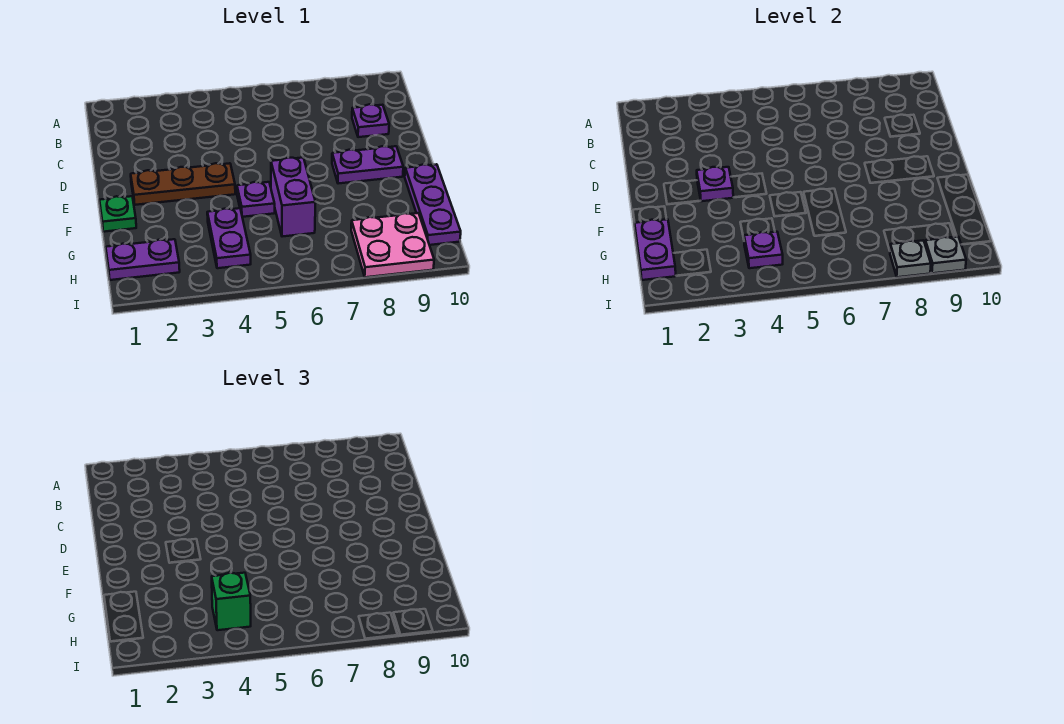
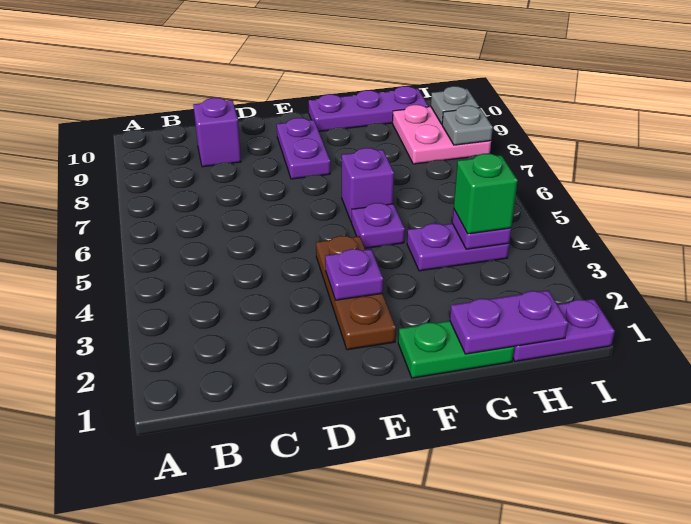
purple 1x1 plate [352,104,389,137] -> purple 1x1 brick [193,98,241,167]
green 1x1 plate [100,196,136,232] -> green 1x2 plate [398,321,514,378]
purple 1x2 brick [271,157,316,237] -> purple 1x1 brick [342,148,394,222]
purple 1x2 plate [106,239,180,280] -> purple 1x2 plate turned to [513,299,615,361]

